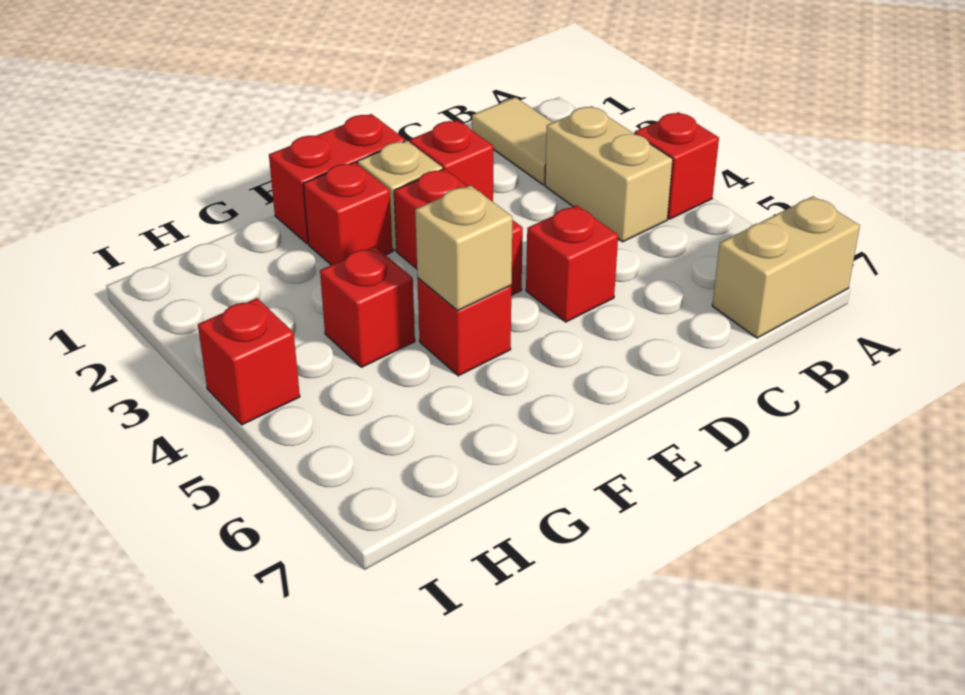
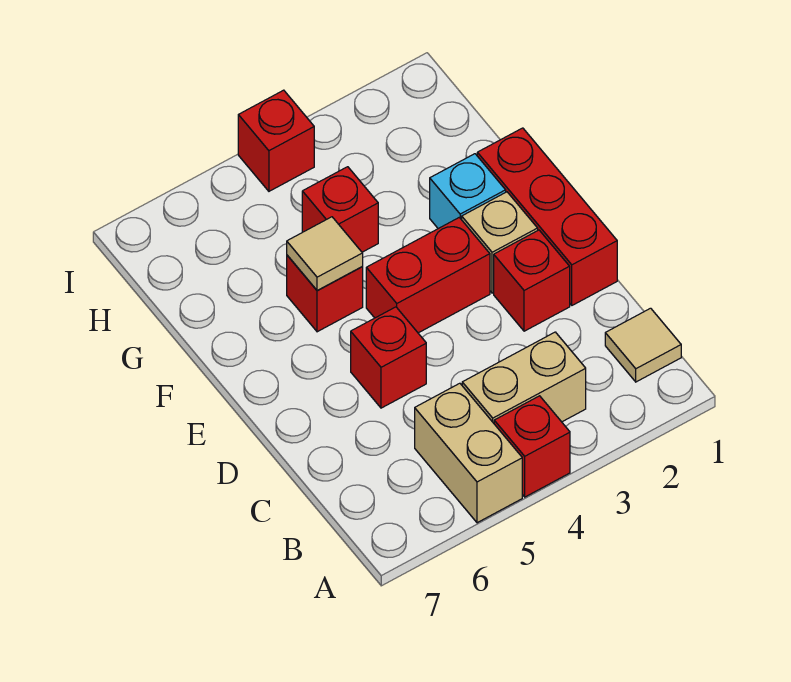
tan 1x2 brick [712,196,860,338] -> tan 1x2 brick moved to [415,383,522,523]
tan 1x2 tile [472,97,553,185] -> tan 1x1 tile [605,308,681,382]
red 1x2 brick [269,114,405,244] -> red 1x3 brick [477,128,617,305]
red 1x1 brick [303,162,393,265] -> cyan 1x1 brick [430,154,506,229]
tan 1x1 brick [415,185,512,311] -> tan 1x1 tile [287,217,363,290]

